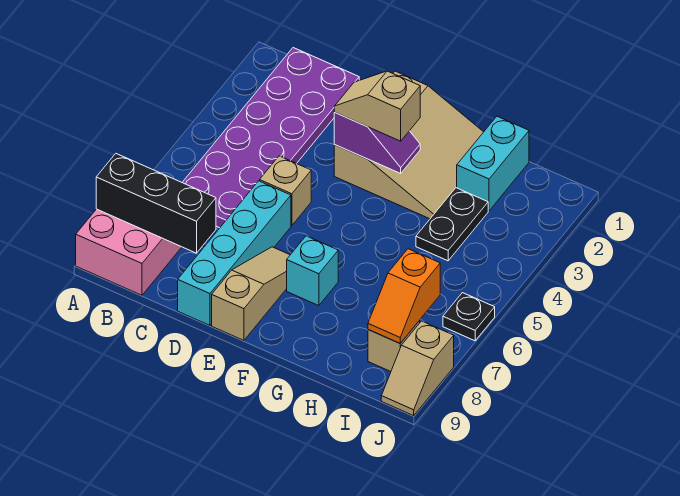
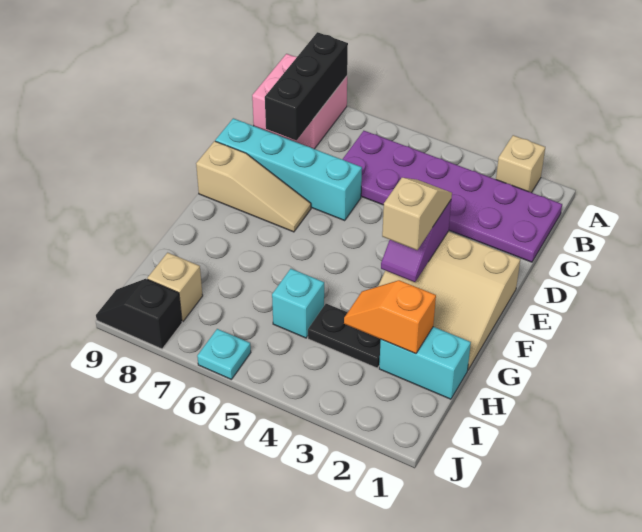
tan 1x1 brick [260,156,311,226] -> tan 1x1 brick moved to [496,135,545,193]
cyan 1x1 brick [287,236,338,306] -> cyan 1x1 brick moved to [272,269,324,338]
orange 1x2 slope [368,249,440,343] -> orange 1x2 slope moved to [344,280,436,354]
black 1x1 plate [443,293,495,341] -> cyan 1x1 plate [197,329,251,380]
tan 1x2 slope [381,321,454,416] -> black 1x2 slope [96,279,182,349]

